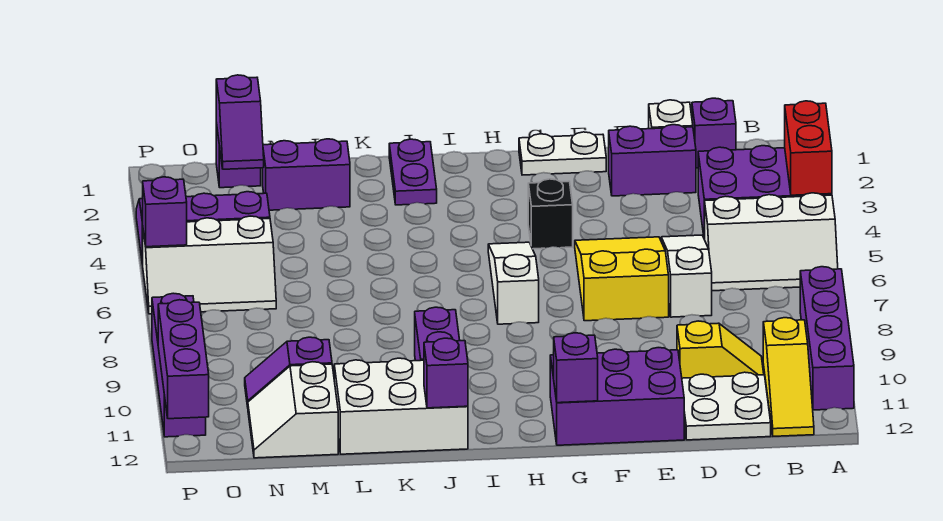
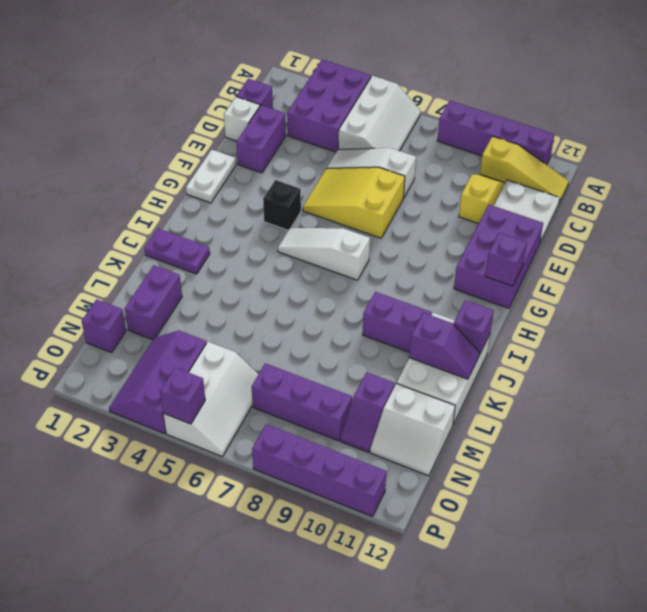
red 1x2 brick [785,101,832,195] -> none
purple 1x2 slope [216,75,264,169] -> purple 1x2 slope moved to [409,313,479,379]
purple 1x3 brick [158,300,209,419] -> purple 1x3 brick moved to [252,363,352,441]

